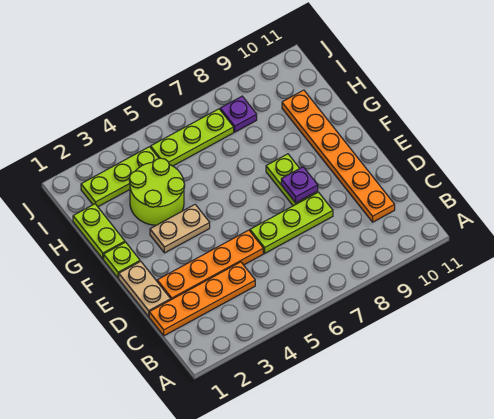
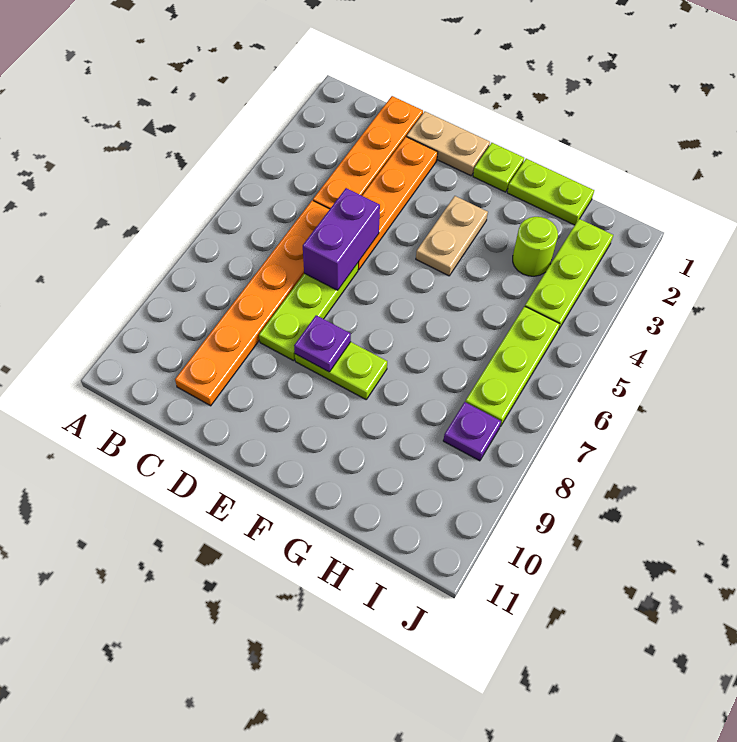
orange 1x6 plate [282,90,395,222] -> orange 1x6 plate turned to [175,201,330,406]
none -> purple 1x2 brick [303,188,380,290]
lime 2x2 round brick [129,158,185,225] -> lime 1x1 round brick [513,217,558,276]

